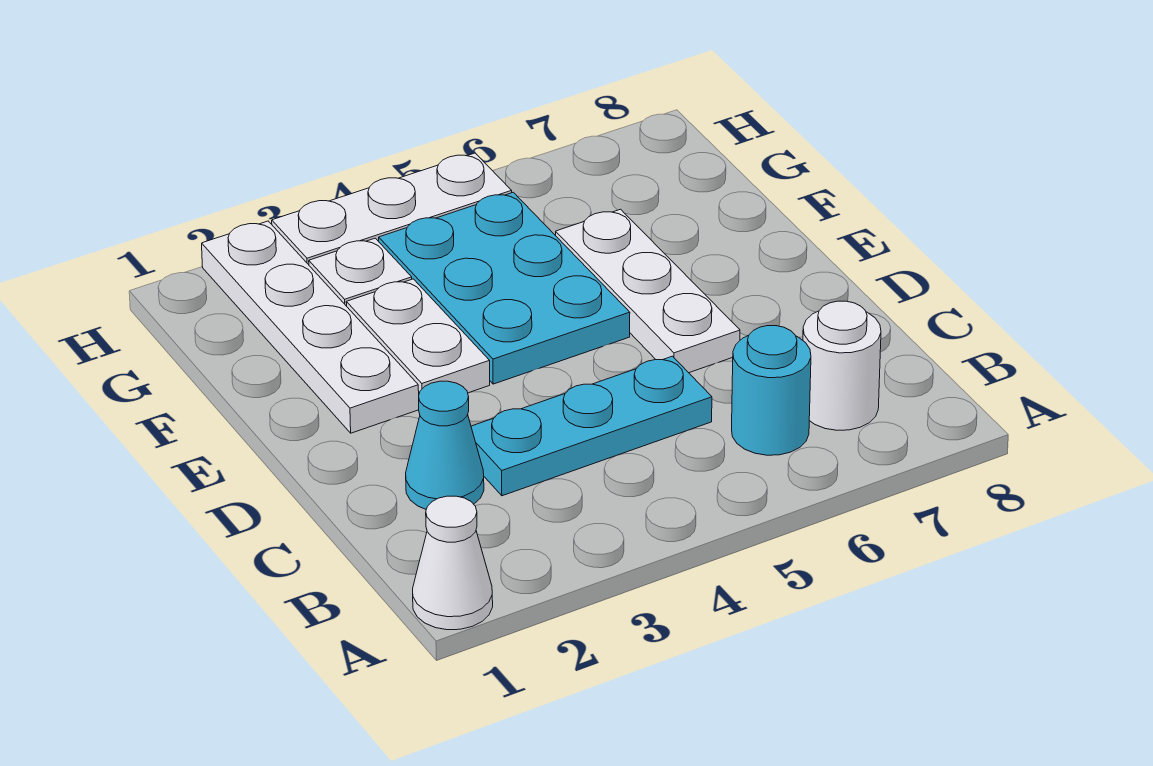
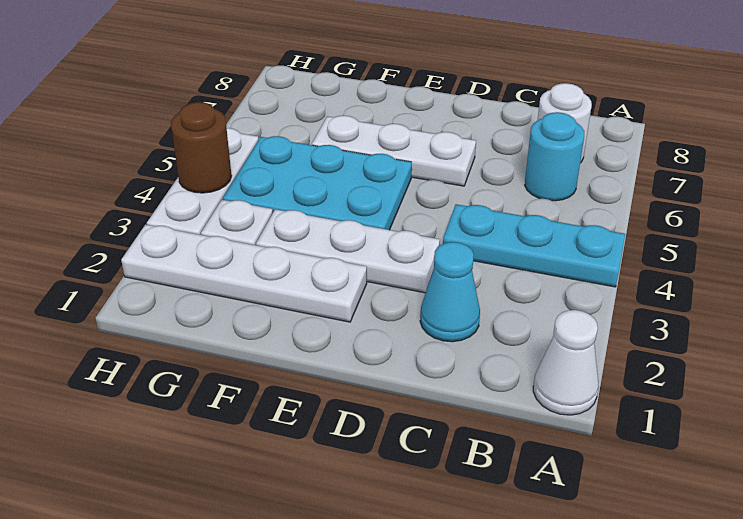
cyan 1x3 plate [471,356,712,496] -> cyan 1x3 plate turned to [443,204,625,287]
white 1x2 plate [346,279,490,393] -> white 1x3 plate [256,209,440,293]
none -> brown 1x1 round brick [171,102,232,193]

